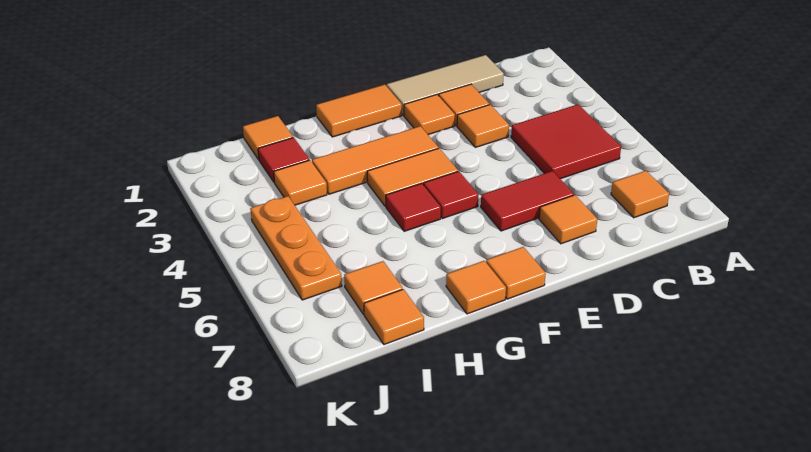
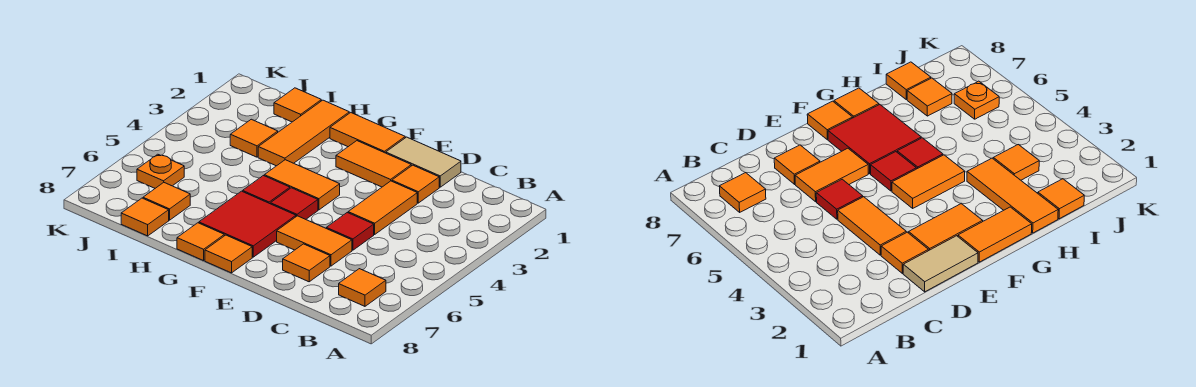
red 2x2 tile [511,104,621,179] -> red 2x2 tile moved to [199,191,296,257]
tan 1x3 tile [387,55,504,115] -> tan 1x2 tile [386,137,461,187]
orange 1x1 tile [457,105,509,147] -> orange 1x2 tile [348,181,417,234]
red 1x2 tile [481,171,574,231] -> orange 1x2 tile [277,216,352,266]
orange 1x1 tile [404,95,455,135] -> orange 1x2 tile [336,141,411,187]
orange 1x3 tile [312,126,438,194] -> orange 1x3 tile turned to [258,100,349,166]
red 1x1 tile [258,138,309,183] -> red 1x1 tile moved to [326,213,374,250]
orange 1x3 plate [250,196,342,300] -> orange 1x1 plate [137,154,184,188]

